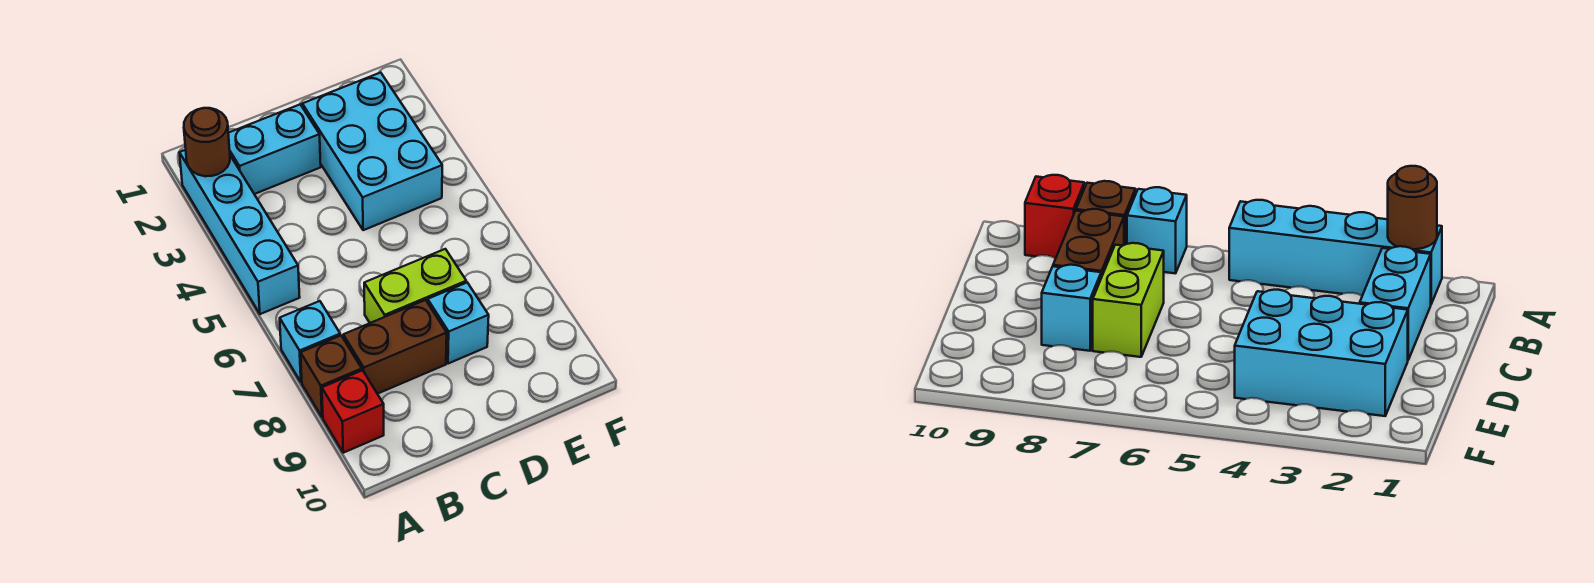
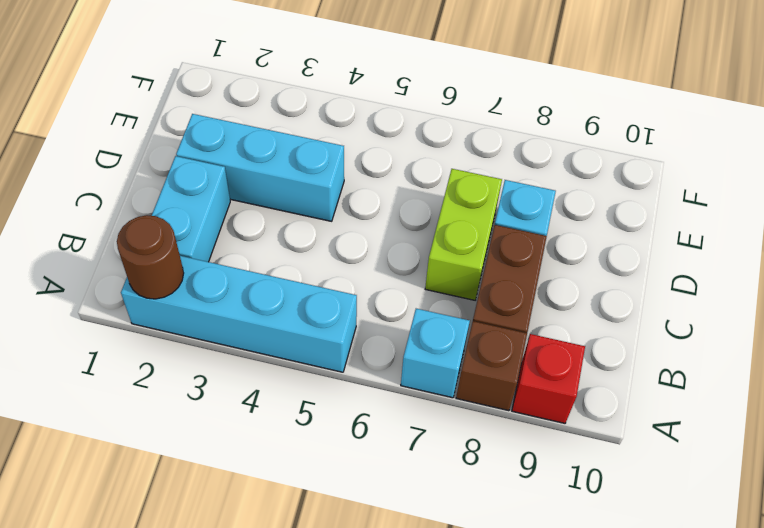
cyan 2x3 brick [302,73,442,230] -> cyan 1x3 brick [176,114,344,221]

